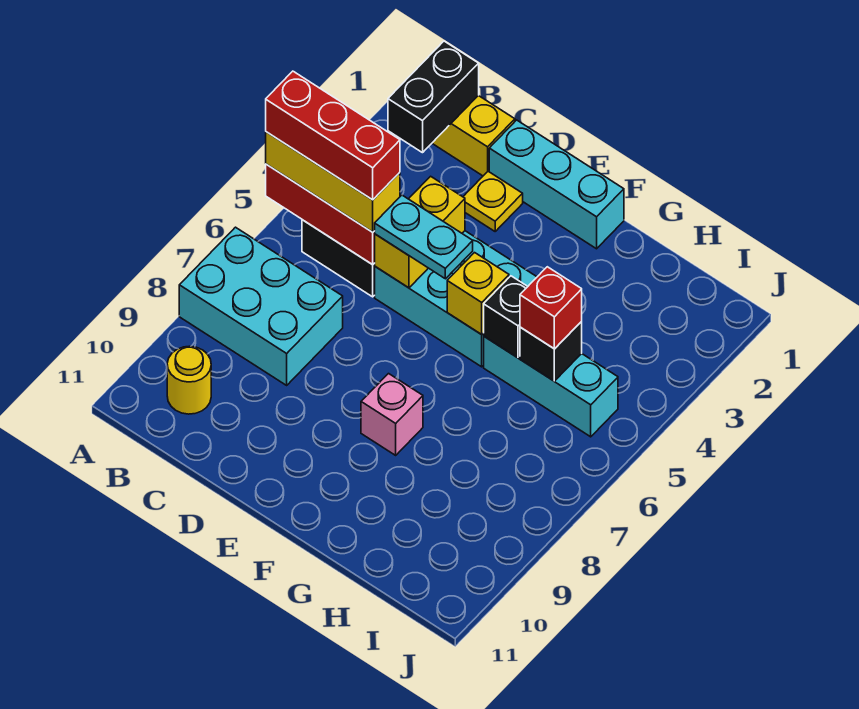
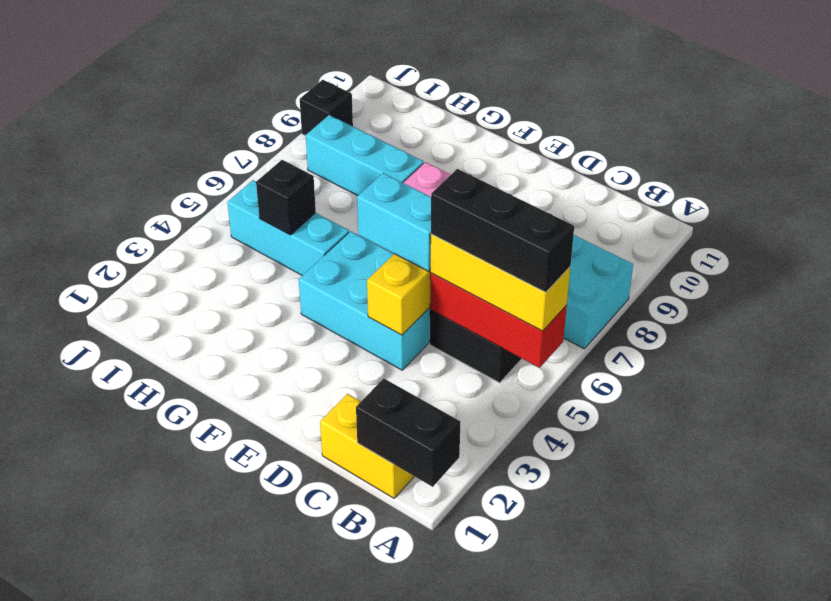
red 1x3 brick [266,71,400,200] -> black 1x3 brick [431,169,574,292]
black 1x2 brick [388,41,479,153] -> black 1x2 brick turned to [356,379,461,487]
yellow 1x1 round brick [167,346,211,414] -> none
cyan 1x3 brick [489,120,624,249] -> cyan 1x3 brick moved to [306,115,424,196]
yellow 1x1 plate [463,171,523,231] -> none
cyan 1x2 plate [375,195,473,279] -> cyan 1x2 brick [357,173,431,271]
yellow 1x1 brick [447,253,509,335] -> none
black 1x1 brick [484,276,528,358] -> black 1x1 brick moved to [300,80,353,136]
red 1x1 brick [520,267,582,349] -> none

